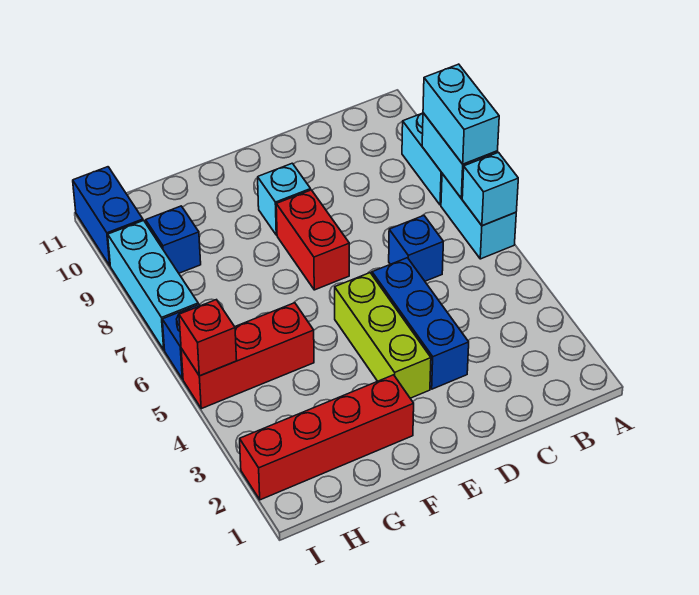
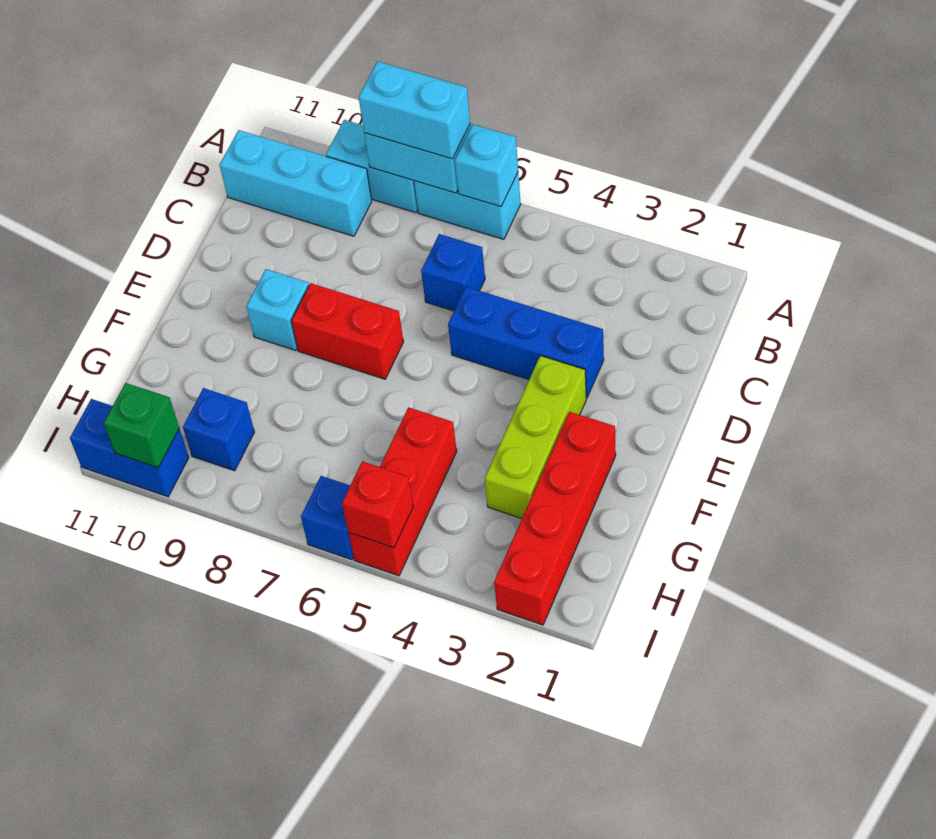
lime 1x3 brick [335,273,431,398] -> lime 1x3 brick turned to [485,356,586,518]
cyan 1x3 brick [108,220,198,350] -> cyan 1x3 brick moved to [220,130,372,236]
none -> green 1x1 brick [104,383,179,468]

